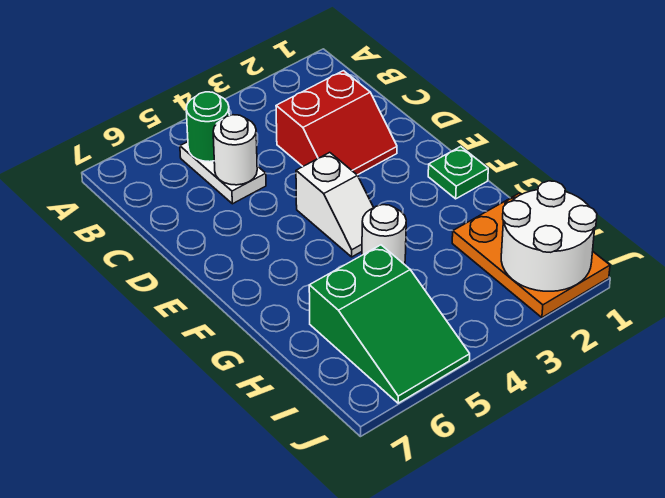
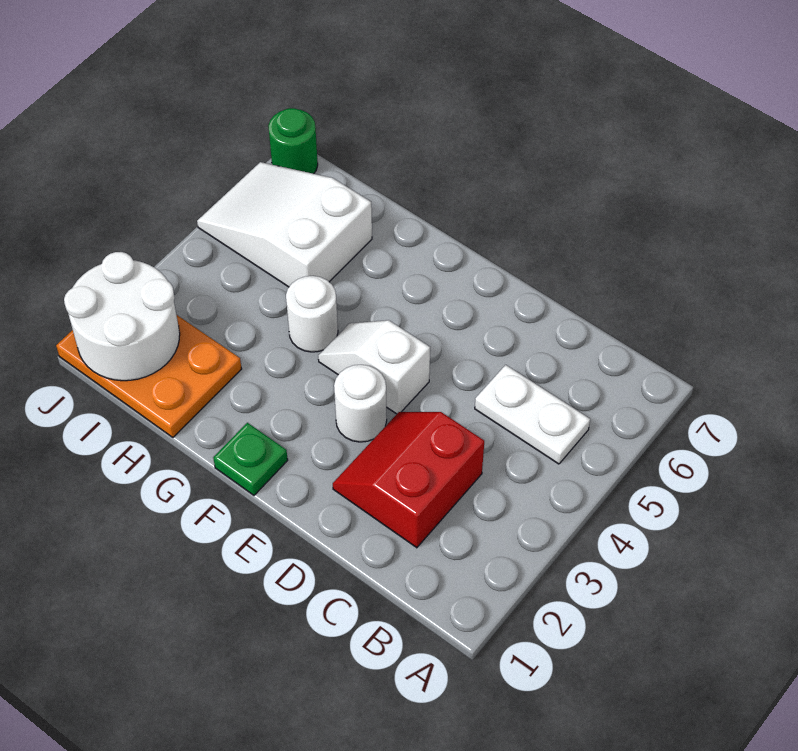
green 1x1 round brick [186,92,229,162] -> green 1x1 round brick moved to [268,108,318,174]
white 1x1 round brick [213,115,257,185] -> white 1x1 round brick moved to [334,365,387,442]
green 2x3 slope [309,245,470,403] -> white 2x3 slope [197,162,372,287]

